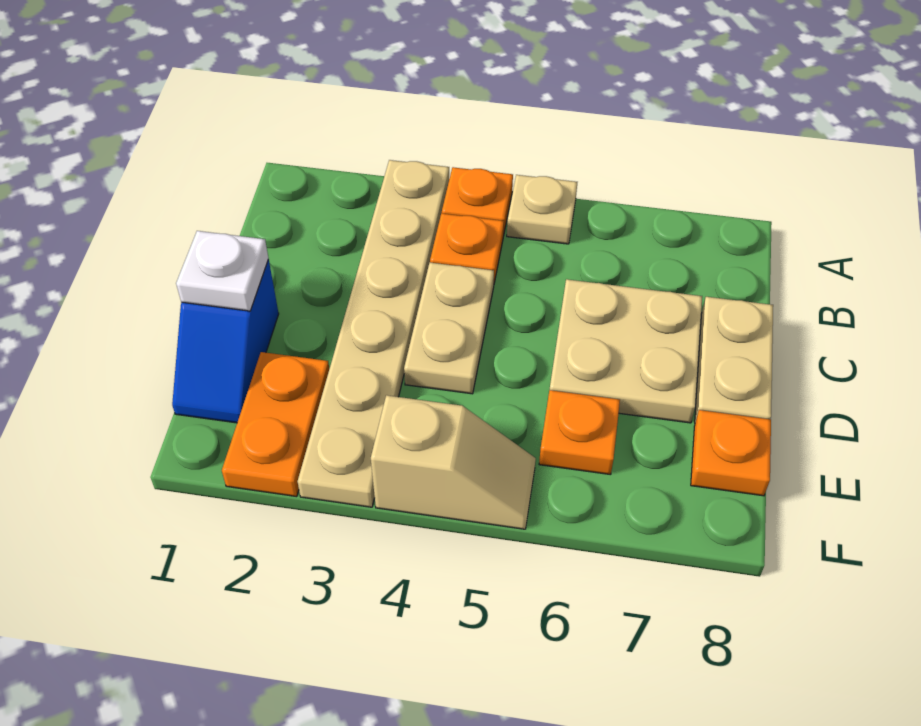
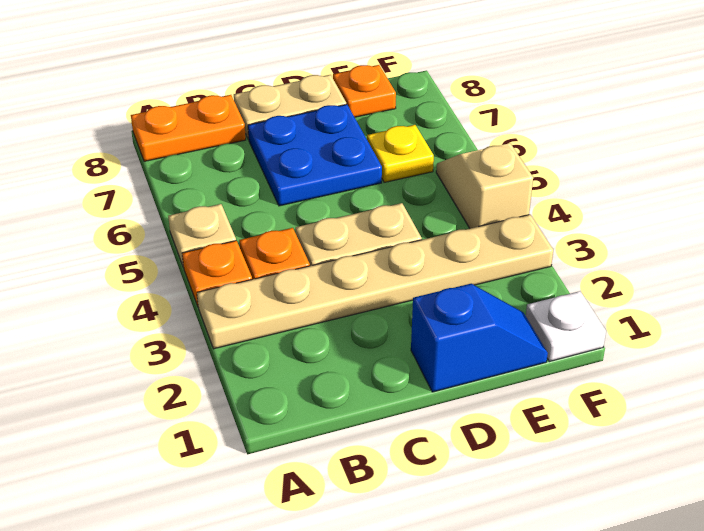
tan 2x2 plate [550,279,702,423] -> blue 2x2 plate [248,104,382,206]
white 1x1 plate [176,231,269,311] -> white 1x1 plate moved to [526,291,606,362]
orange 1x2 plate [222,352,329,497] -> orange 1x2 plate moved to [131,95,246,161]
orange 1x1 plate [539,390,620,475] -> yellow 1x1 plate [367,125,434,182]

